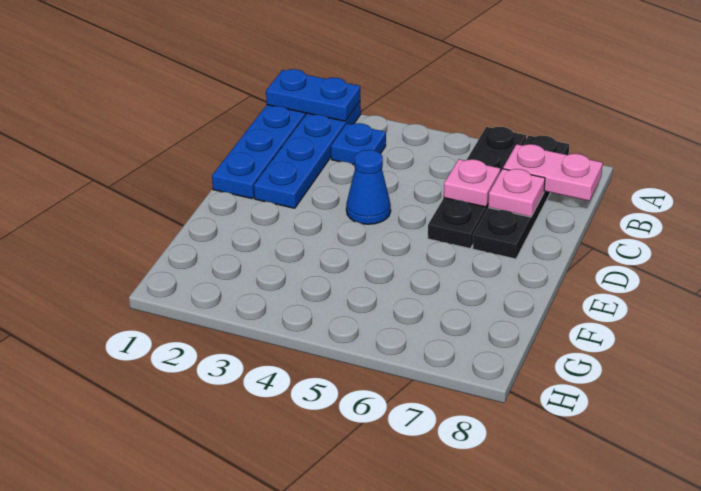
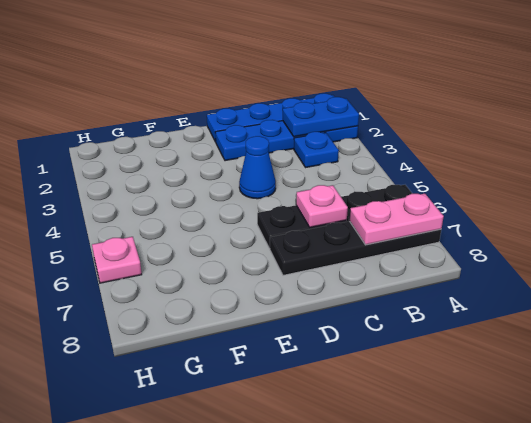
blue 1x2 plate [266,69,360,121] -> blue 1x2 plate turned to [283,97,359,137]
pink 1x2 plate [503,144,603,201] -> pink 1x2 plate turned to [350,194,444,245]
pink 1x1 plate [488,169,545,217] -> pink 1x1 plate moved to [92,237,142,283]

